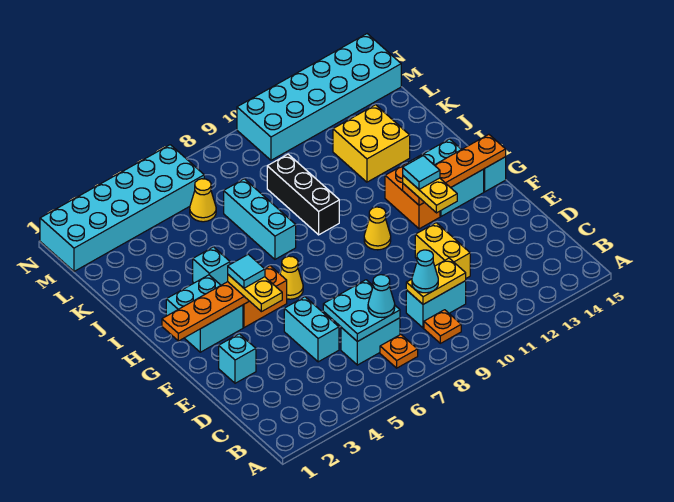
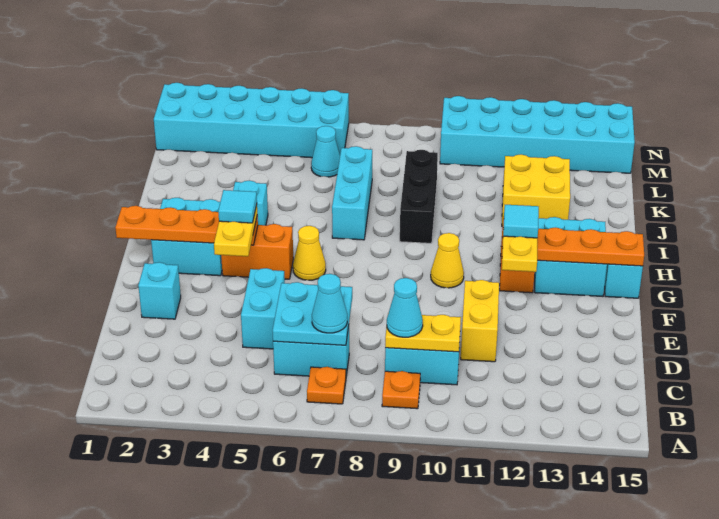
yellow 1x1 cone [190,179,216,222] -> cyan 1x1 cone [311,126,340,177]

